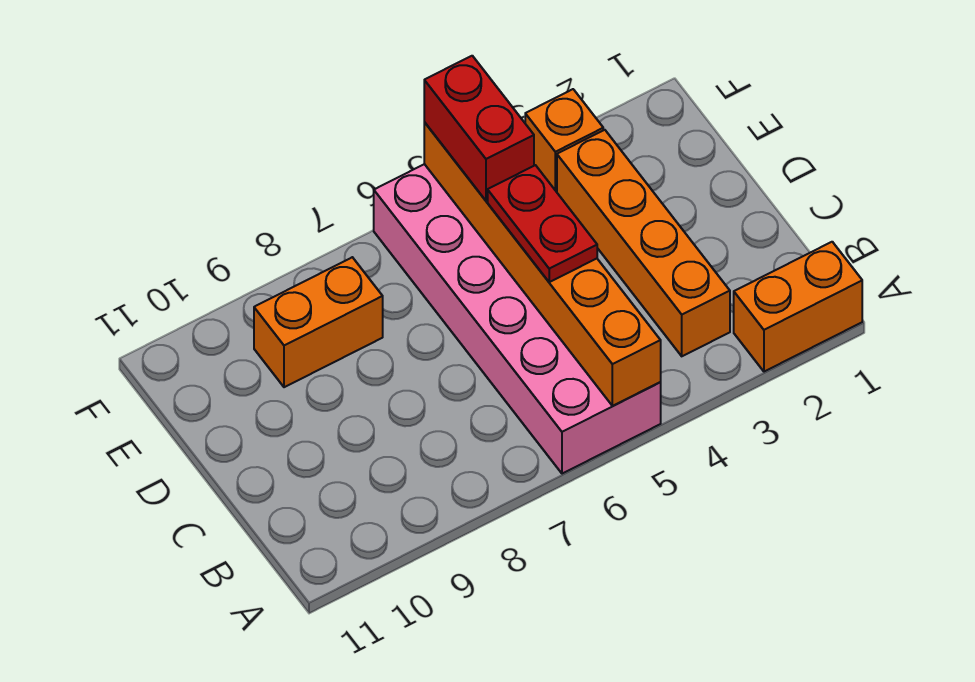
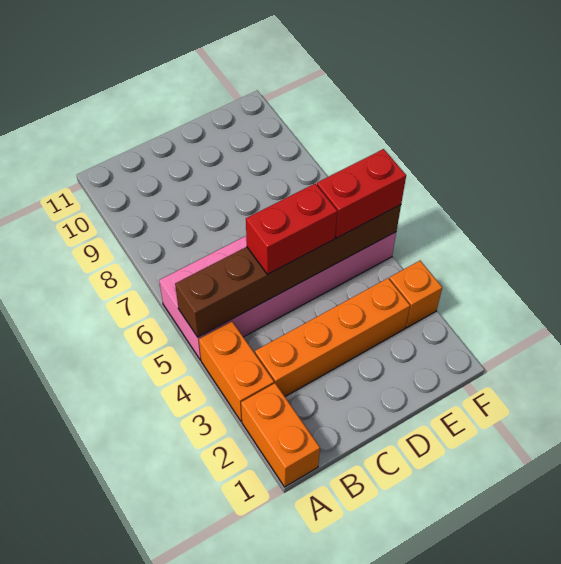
orange 1x6 brick [424,122,661,406] -> brown 1x6 brick [175,205,401,337]
red 1x2 plate [488,165,597,282] -> red 1x2 brick [246,183,337,274]
orange 1x2 brick [254,257,383,387] -> orange 1x2 brick moved to [199,322,274,421]

